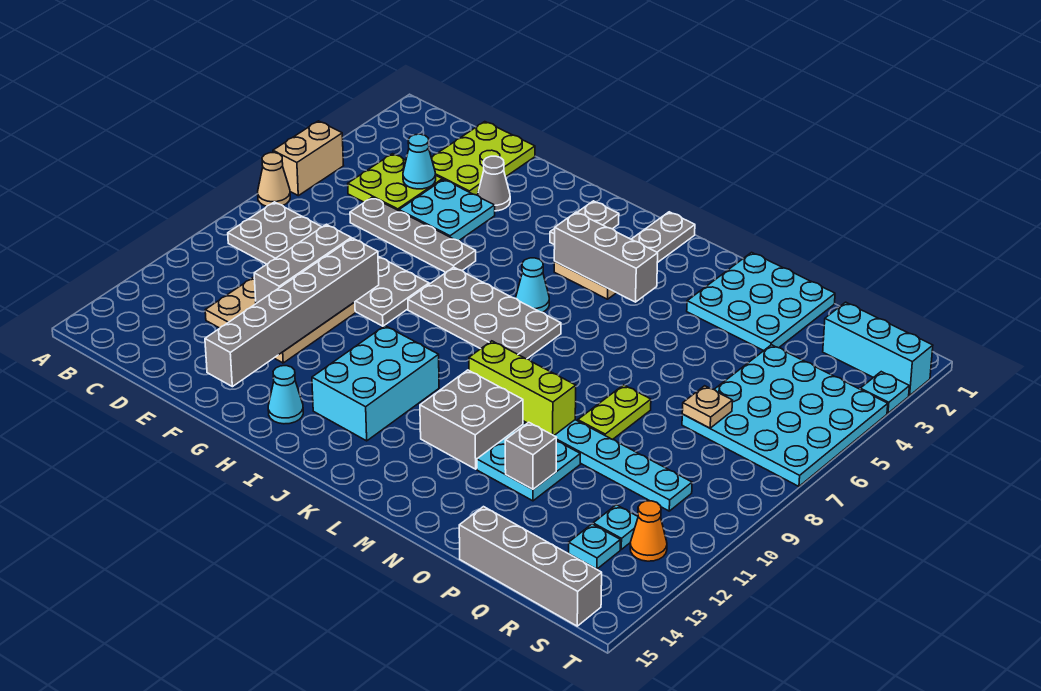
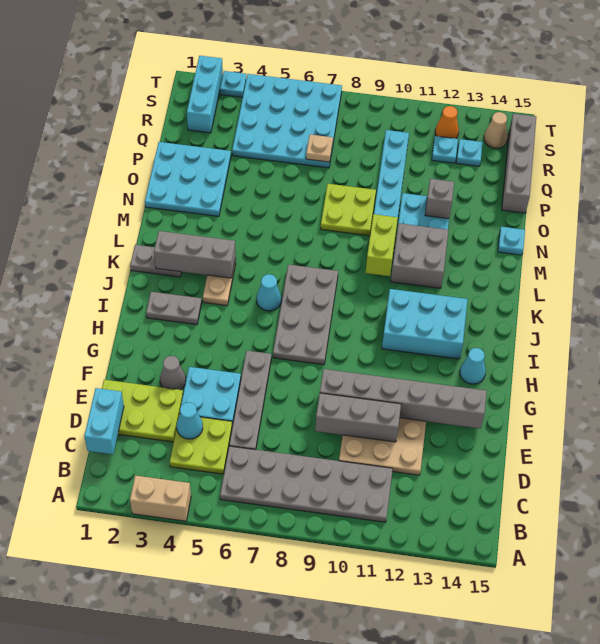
tan 1x2 brick [273,121,344,196] -> tan 1x2 brick moved to [130,476,191,521]
tan 1x1 cone [258,153,290,206] -> tan 1x1 cone moved to [484,112,508,148]
grey 2x6 plate [228,202,429,326] -> grey 2x6 plate turned to [220,446,393,522]
none -> cyan 1x2 brick [84,388,124,454]
grey 1x3 brick [554,212,658,302] -> grey 1x3 brick turned to [154,231,236,278]
lime 1x3 brick [469,341,576,436] -> lime 1x2 brick [366,214,398,276]
none -> cyan 1x1 plate [498,227,525,255]
lime 1x2 plate [578,385,651,440] -> lime 2x2 plate [321,184,376,236]

